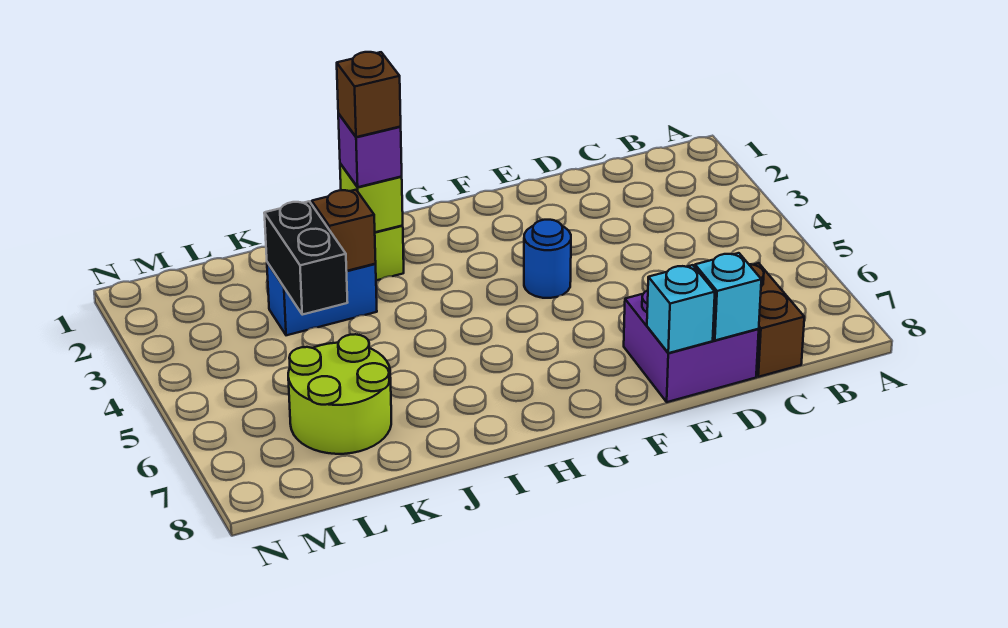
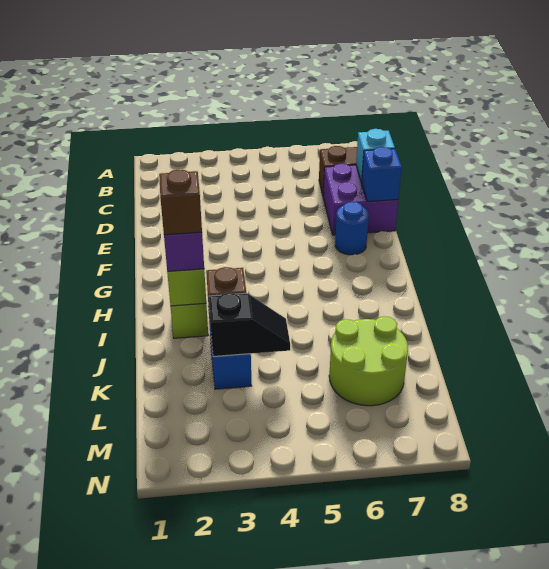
cyan 1x1 brick [647,265,715,353] -> blue 1x1 brick [362,147,402,202]
blue 1x1 round brick [524,220,571,298] -> blue 1x1 round brick moved to [335,202,369,255]
black 1x2 brick [264,201,348,315] -> black 1x2 slope [209,293,290,357]

